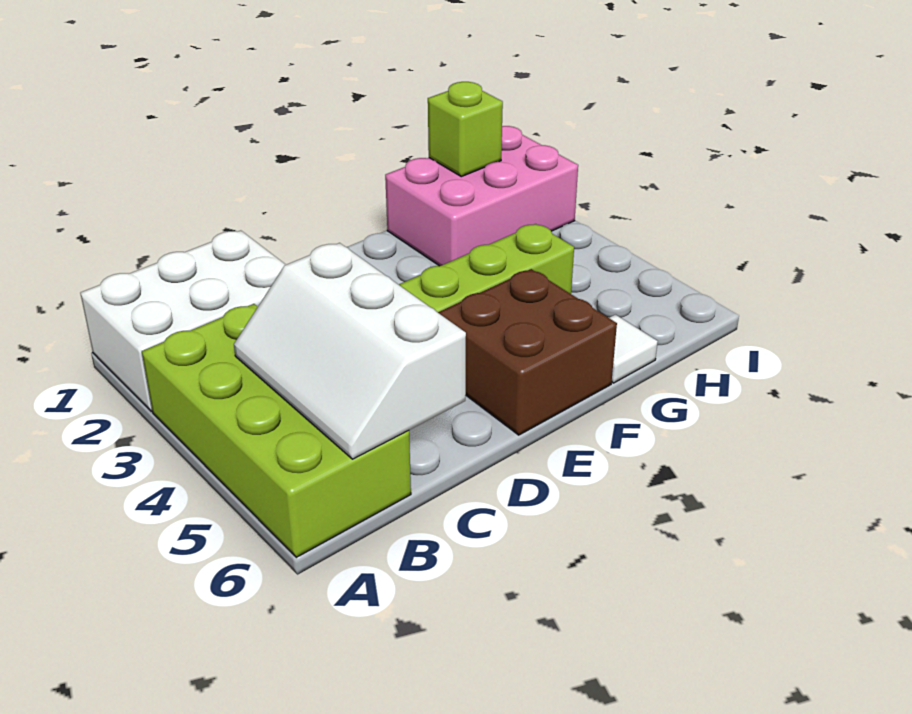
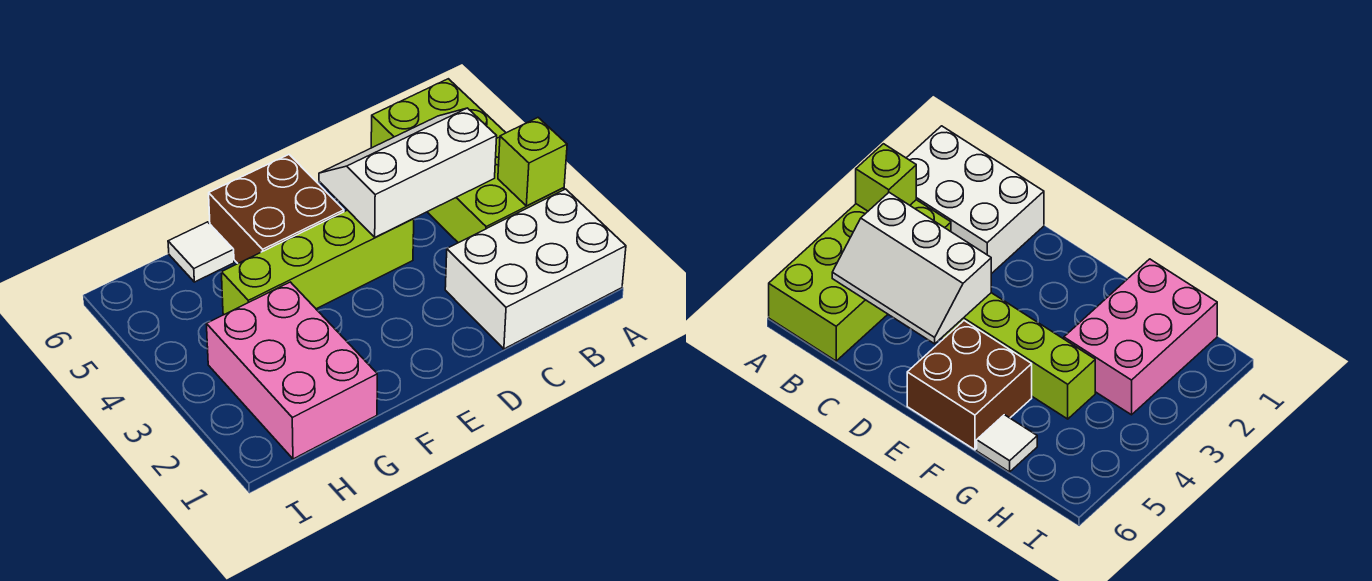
white 2x3 slope [234,243,466,459] -> white 2x3 slope turned to [319,108,497,237]
pink 2x3 brick [385,126,578,266] -> pink 2x3 brick turned to [206,282,377,459]
lime 1x1 brick [428,82,503,177] -> lime 1x1 brick moved to [498,118,567,206]

